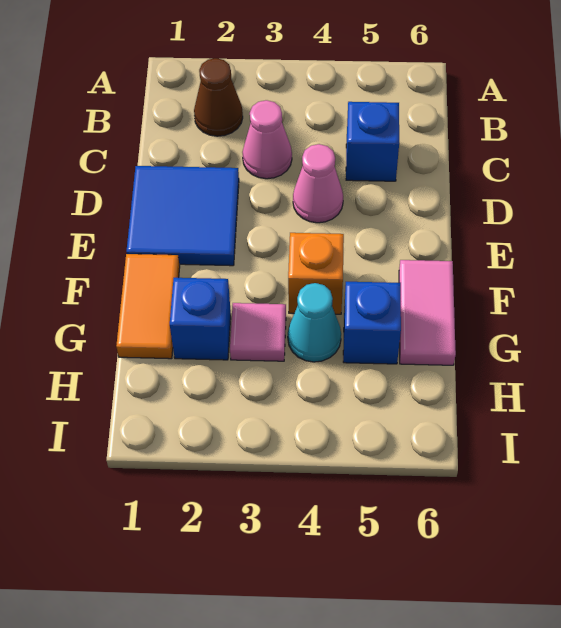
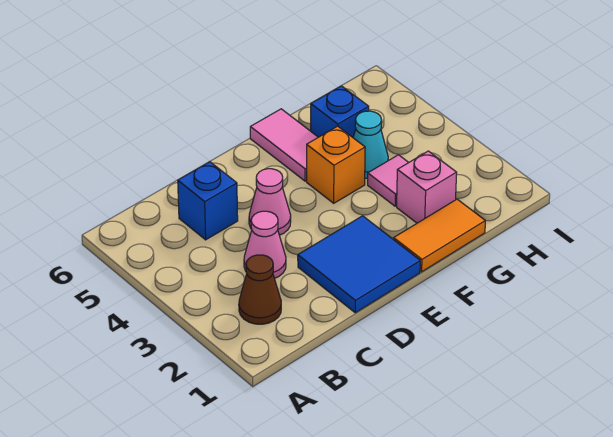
pink 1x2 tile [399,260,456,365] -> pink 1x2 tile turned to [250,109,318,181]
blue 1x1 brick [170,278,231,360] -> pink 1x1 brick [397,151,457,223]

